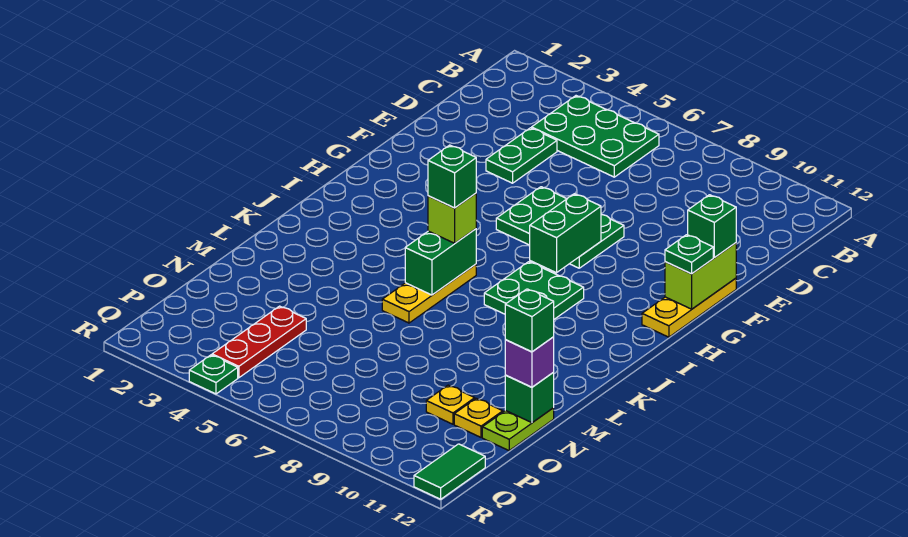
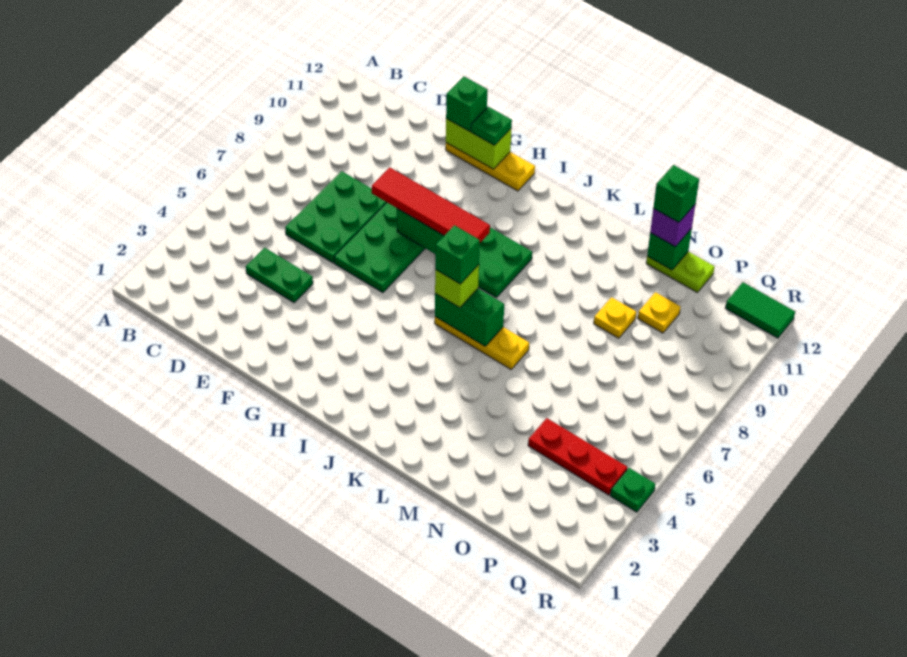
green 2x3 plate [532,96,659,177] -> green 2x3 plate moved to [285,171,387,263]
none -> red 1x4 tile [372,167,490,243]
yellow 1x1 plate [454,398,503,437] -> yellow 1x1 plate moved to [594,297,636,338]

